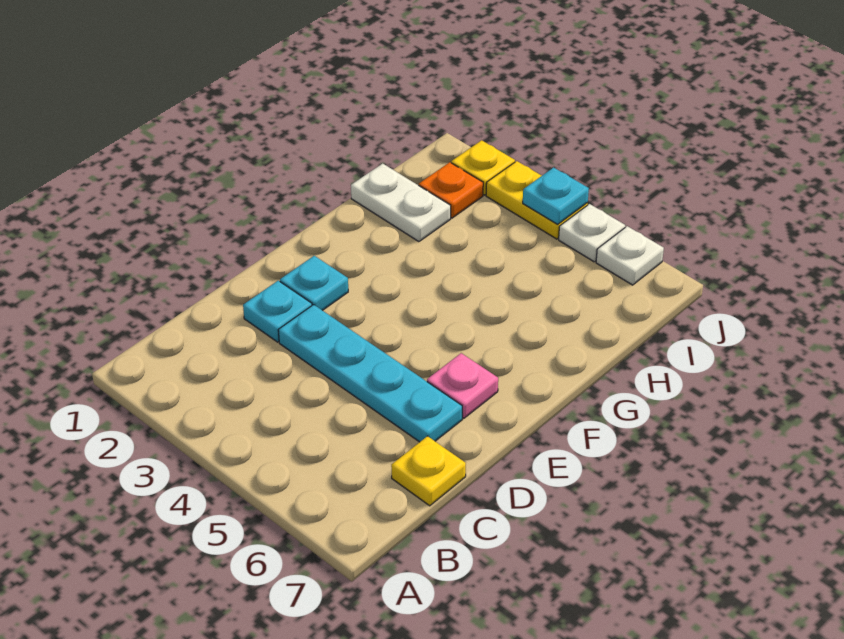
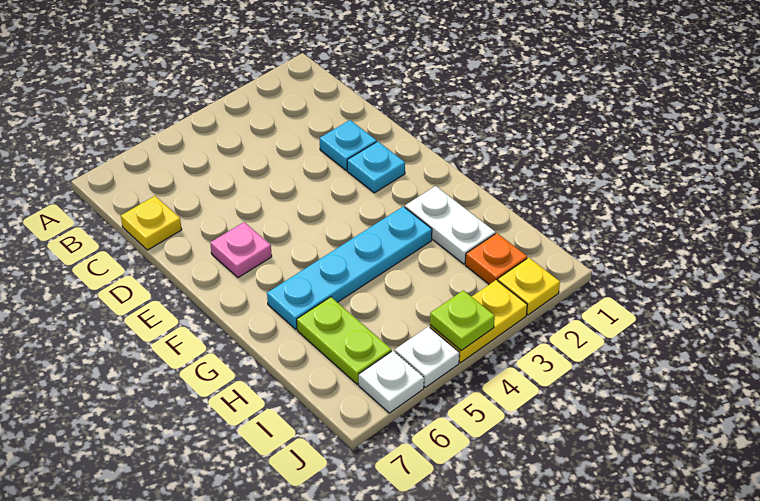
cyan 1x4 plate [278,305,462,442] -> cyan 1x4 plate moved to [267,206,432,329]
white 1x2 plate [351,163,451,242] -> white 1x2 plate turned to [405,186,495,264]
none -> lime 1x2 plate [297,297,392,384]
cyan 1x1 plate [523,167,589,225] -> lime 1x1 plate [430,290,495,350]

